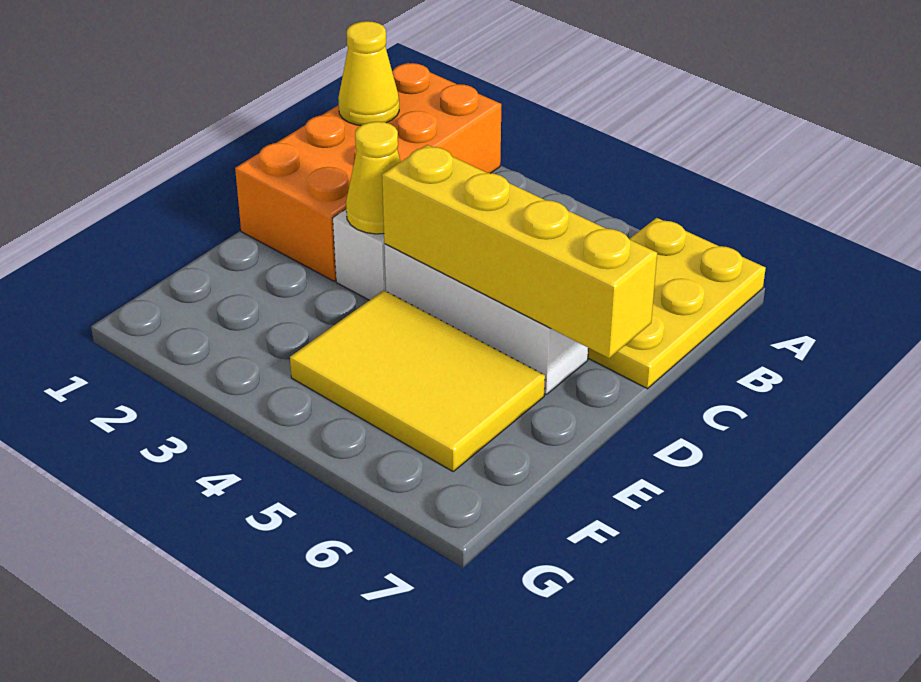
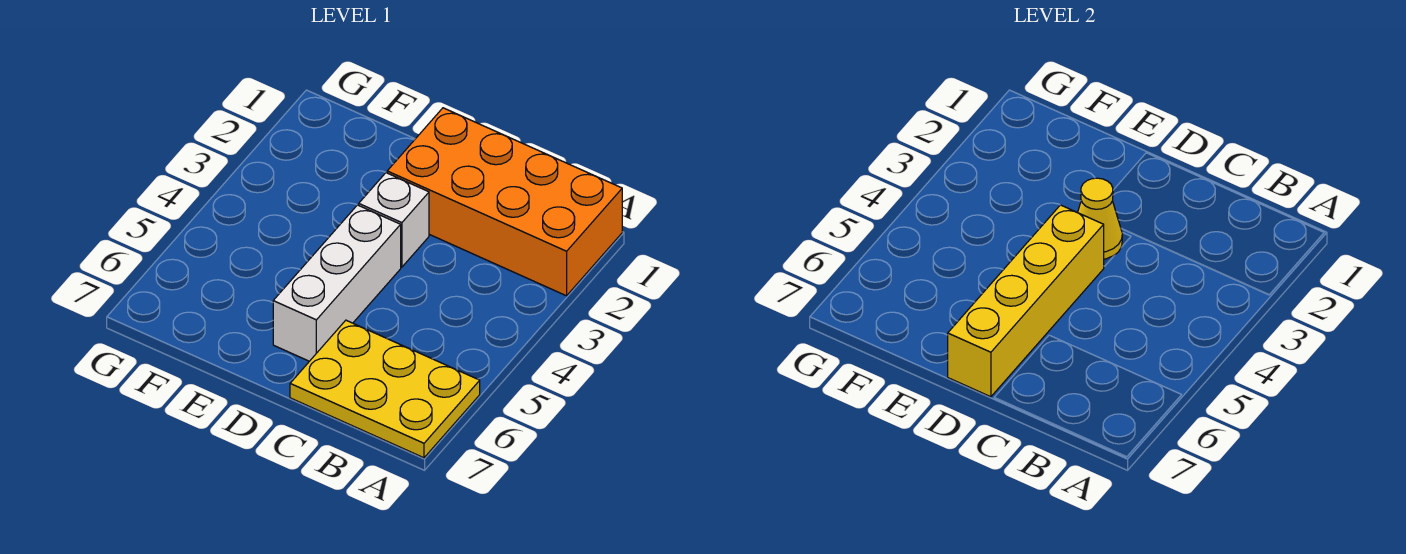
yellow 1x1 cone [338,21,399,126] -> none
yellow 2x3 tile [290,290,545,471] -> none

